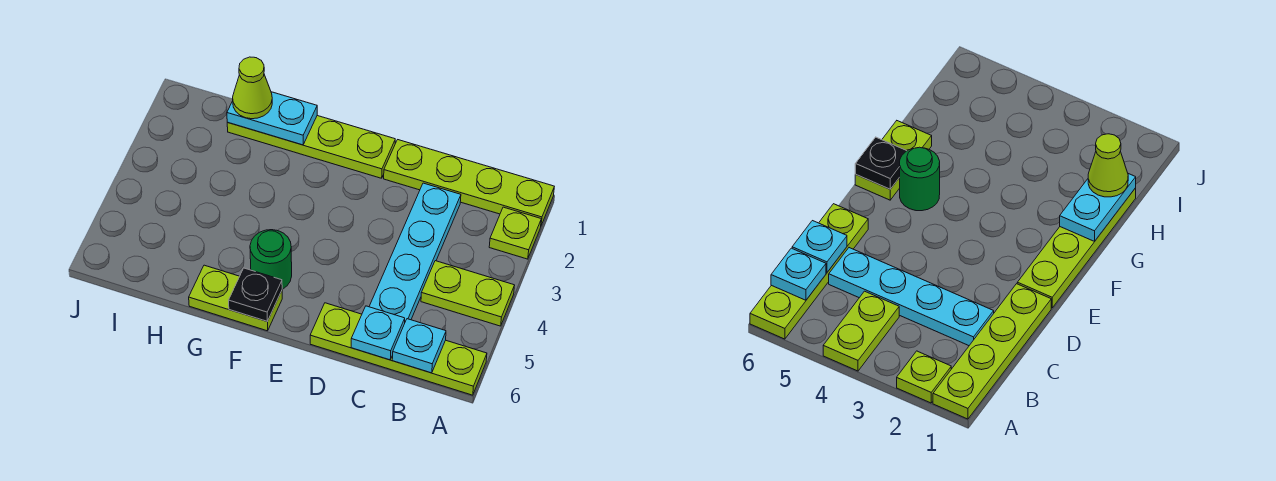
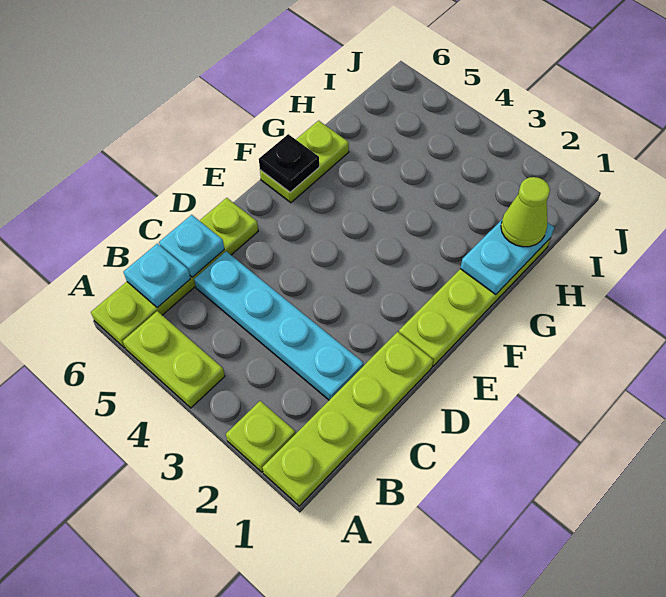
lime 1x2 plate [421,261,515,326] -> lime 1x2 plate turned to [123,311,225,408]
green 1x1 round brick [250,230,292,289] -> none

